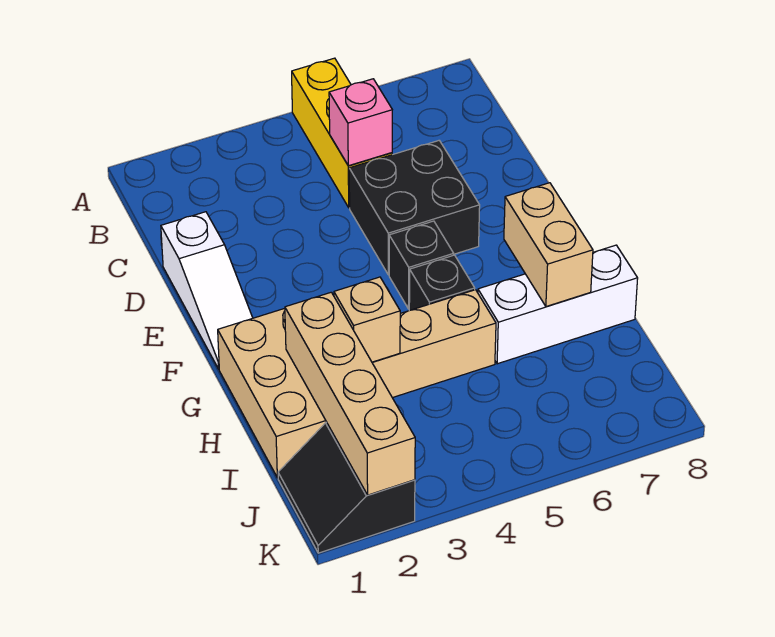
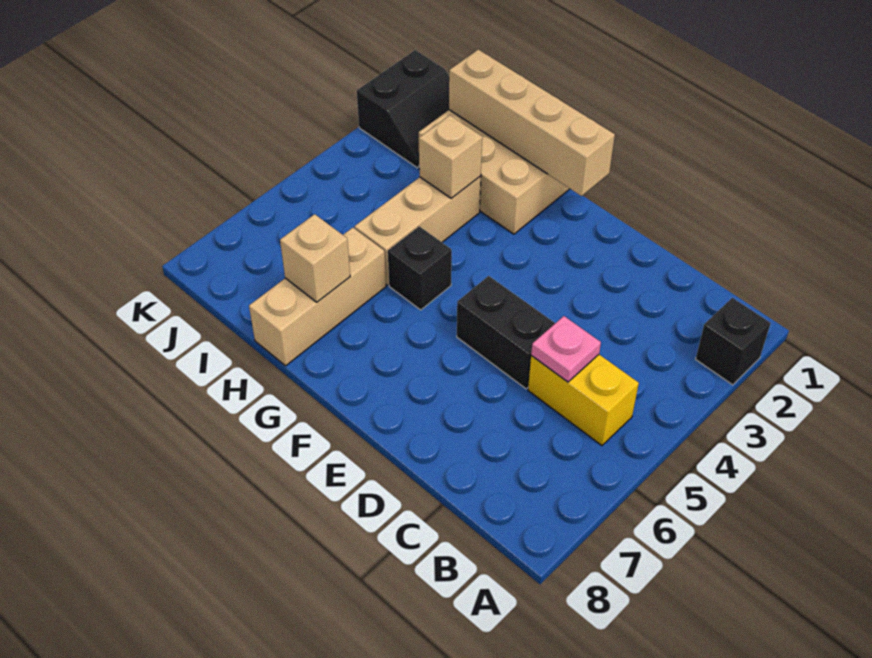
yellow 1x3 brick [292,58,392,208] -> yellow 1x2 brick [528,355,639,446]
pink 1x1 brick [329,79,392,166] -> pink 1x1 plate [531,316,601,382]
white 1x3 slope [161,212,253,369] -> none
black 2x2 brick [349,141,480,275] -> black 1x2 brick [457,276,555,389]
black 1x1 brick [389,221,454,309] -> black 1x1 brick moved to [696,298,771,385]
tan 1x2 brick [504,183,593,307] -> tan 1x1 brick [280,214,350,302]
tan 1x4 brick [285,292,415,495] -> tan 1x4 brick moved to [449,50,615,196]
white 1x3 brick [478,245,638,364] -> tan 1x3 brick [249,228,386,366]
black 2x2 slope [278,422,415,553] -> black 2x2 slope turned to [357,50,449,168]

